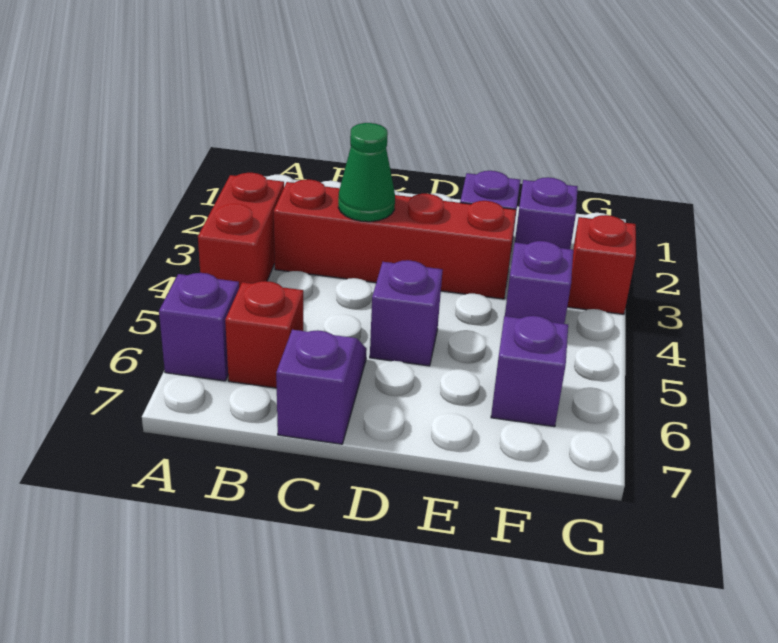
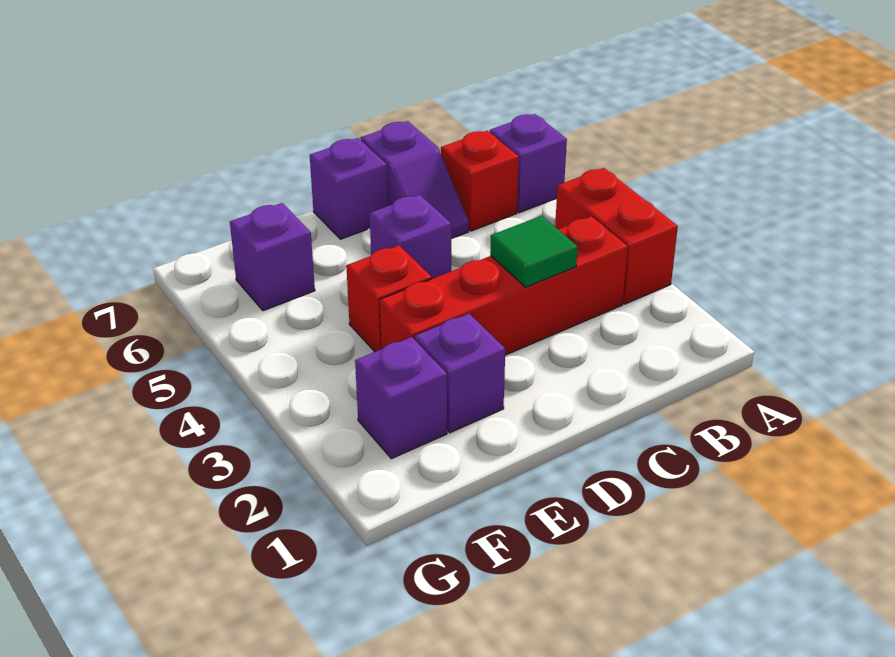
green 1x1 cone [338,123,395,222] -> green 1x1 tile [490,216,578,287]
purple 1x1 brick [505,241,573,324] -> purple 1x1 brick moved to [310,138,388,239]
red 1x1 brick [567,215,636,314] -> red 1x1 brick moved to [346,245,432,352]

